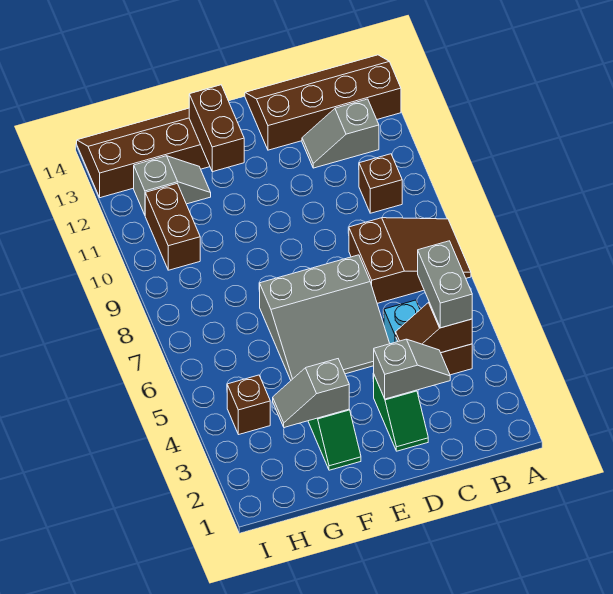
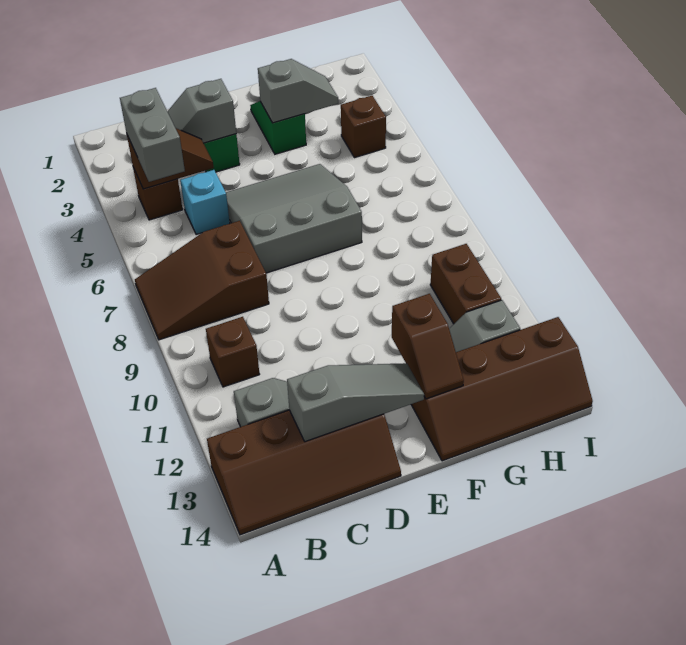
none -> grey 1x3 slope [287,363,424,442]
brown 1x2 brick [189,85,244,172] -> brown 1x2 slope [392,294,464,399]

